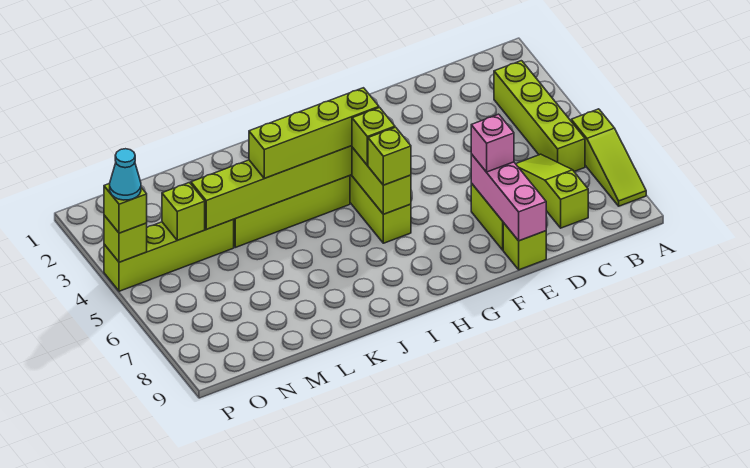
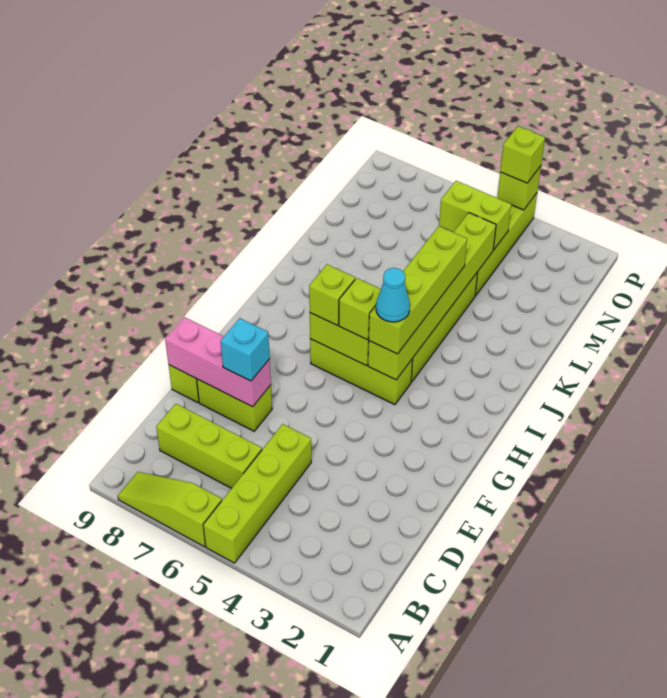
lime 1x4 brick [494,61,585,171] -> lime 1x4 brick turned to [203,424,311,563]
lime 1x3 slope [516,154,588,228] -> lime 1x3 brick [156,404,262,488]
pink 1x1 brick [471,114,514,172] -> cyan 1x1 brick [221,318,270,381]
lime 1x1 brick [162,183,205,240] -> lime 1x2 brick [439,181,511,250]
cyan 1x1 cone [110,149,141,200] -> cyan 1x1 cone moved to [376,268,410,322]

